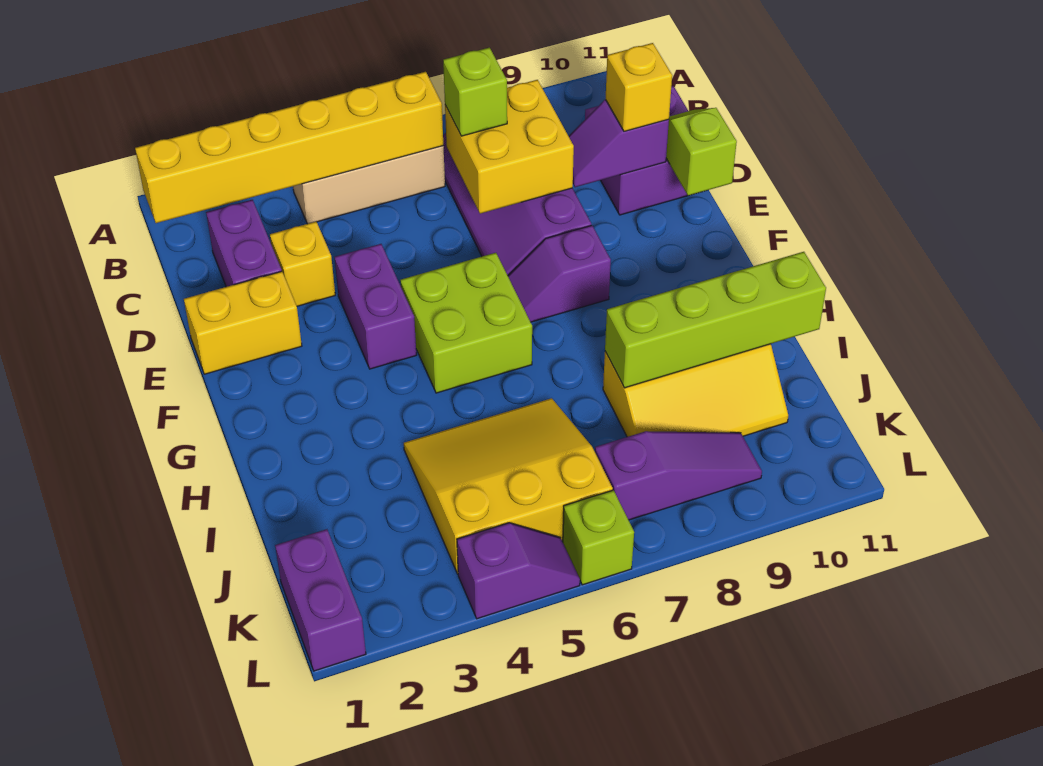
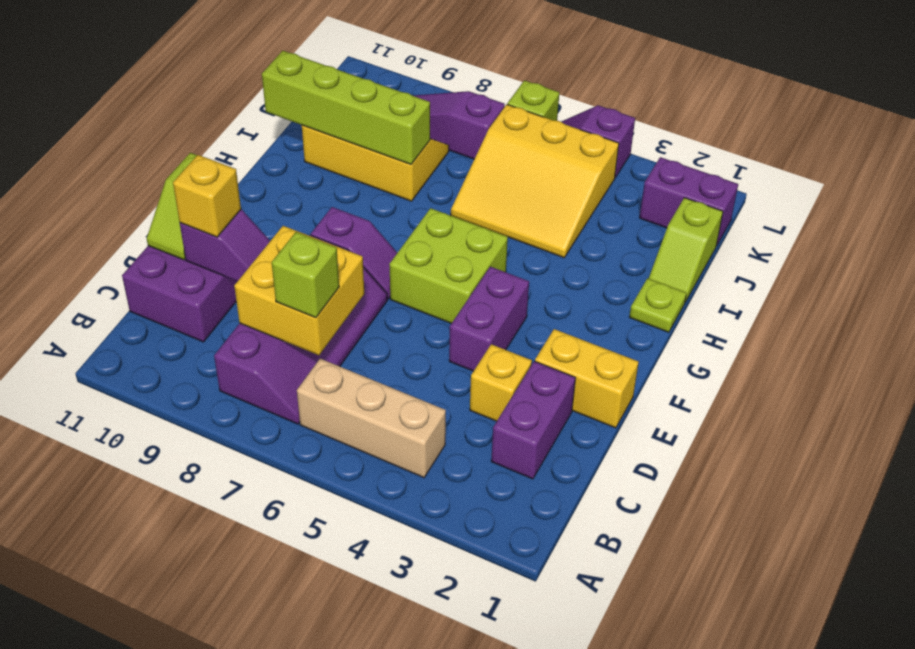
yellow 1x6 brick [135,72,443,223] -> none
none -> lime 1x1 plate [630,278,686,332]
none -> lime 1x2 slope [649,198,723,302]
purple 1x2 brick [275,529,366,671] -> purple 1x2 brick turned to [640,157,738,246]

